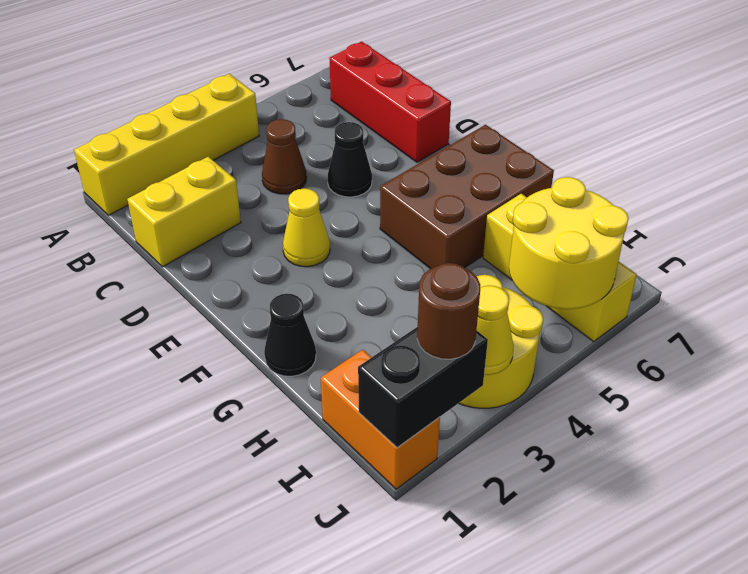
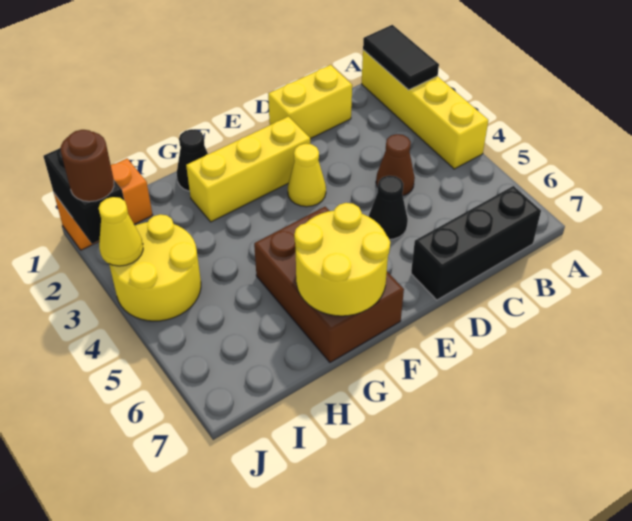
none -> black 1x2 tile [363,25,439,90]
red 1x3 brick [329,42,451,162] -> black 1x3 brick [411,186,541,300]
yellow 1x2 brick [127,157,241,267] -> yellow 1x2 brick turned to [268,65,352,139]
yellow 1x3 brick [483,194,637,341] -> yellow 1x3 brick moved to [186,117,310,222]
yellow 2x2 round brick [509,177,629,309] -> yellow 2x2 round brick moved to [294,203,390,316]

